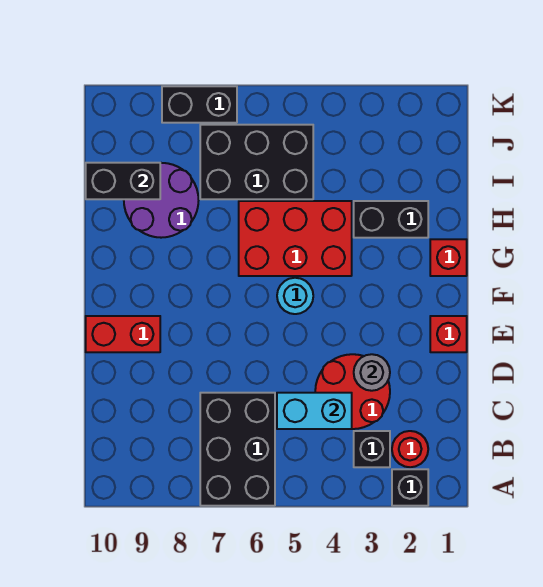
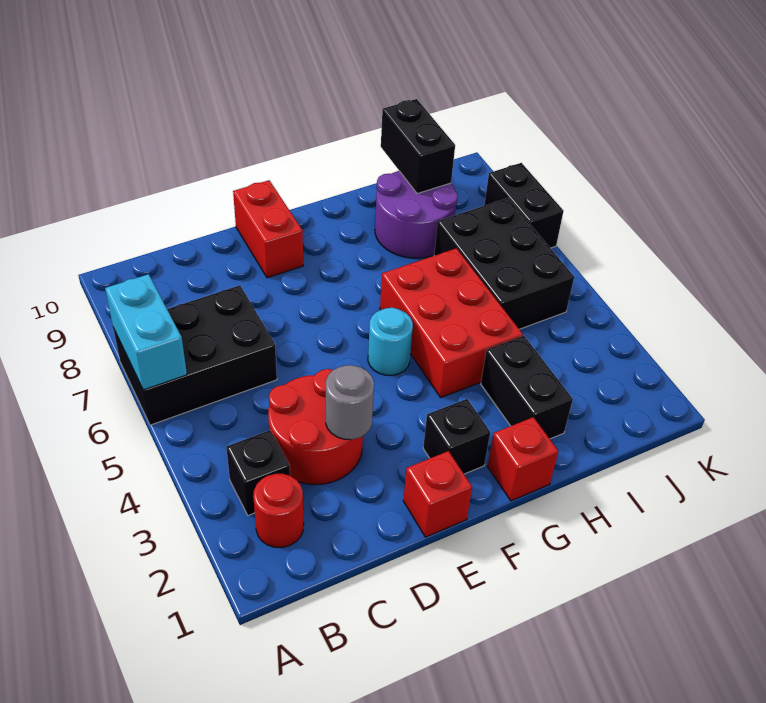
black 1x1 brick [392,469,428,506] -> black 1x1 brick moved to [423,399,490,474]
cyan 1x2 brick [277,393,352,429] -> cyan 1x2 brick moved to [105,274,187,390]

